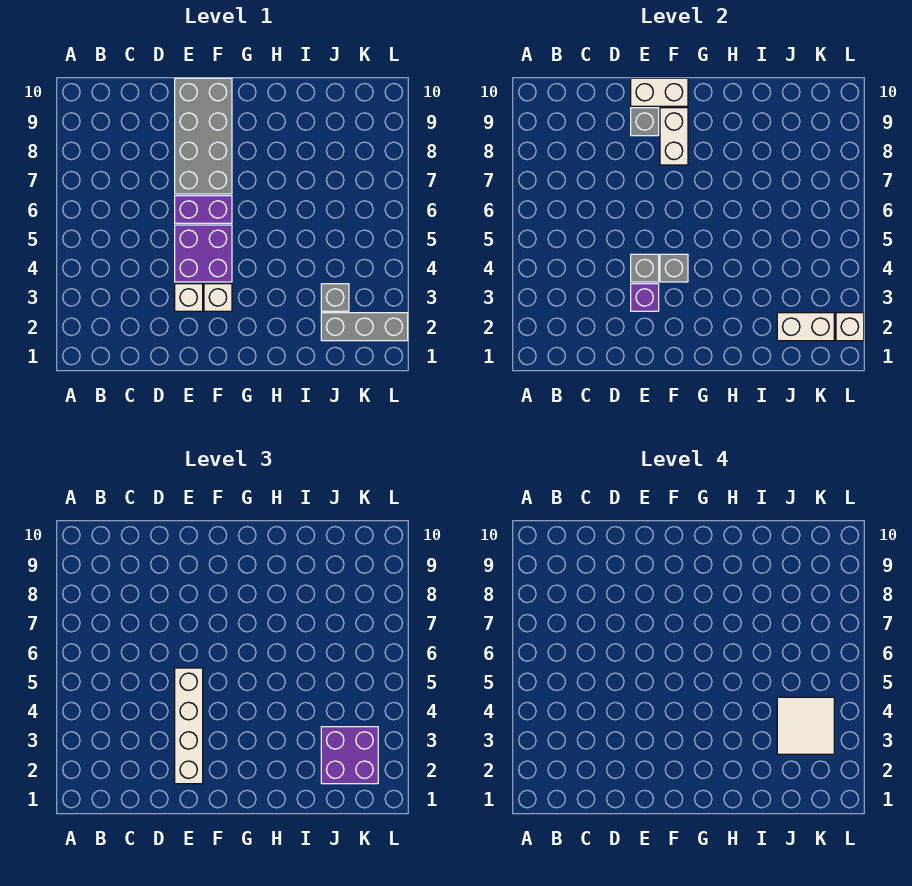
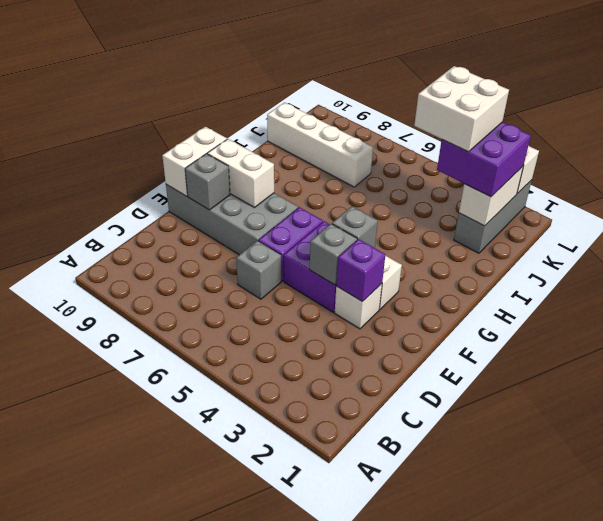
white 1x4 brick [175,668,203,784] -> white 1x4 brick moved to [267,103,373,187]
grey 1x1 brick [321,284,349,311] -> grey 1x1 brick moved to [236,241,281,299]
white 2x2 tile [777,697,834,754] -> white 2x2 brick [414,66,509,152]

